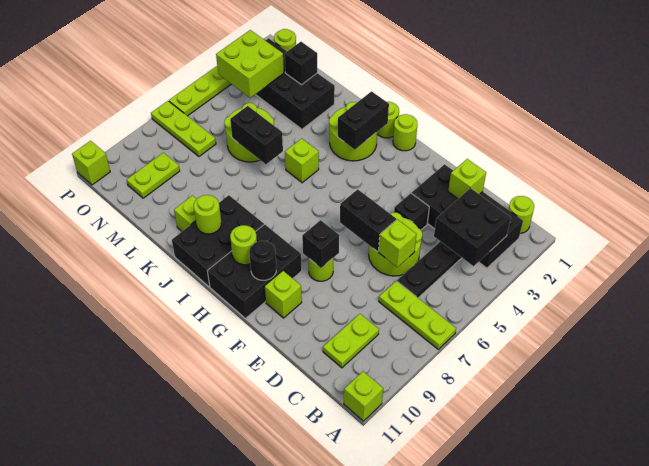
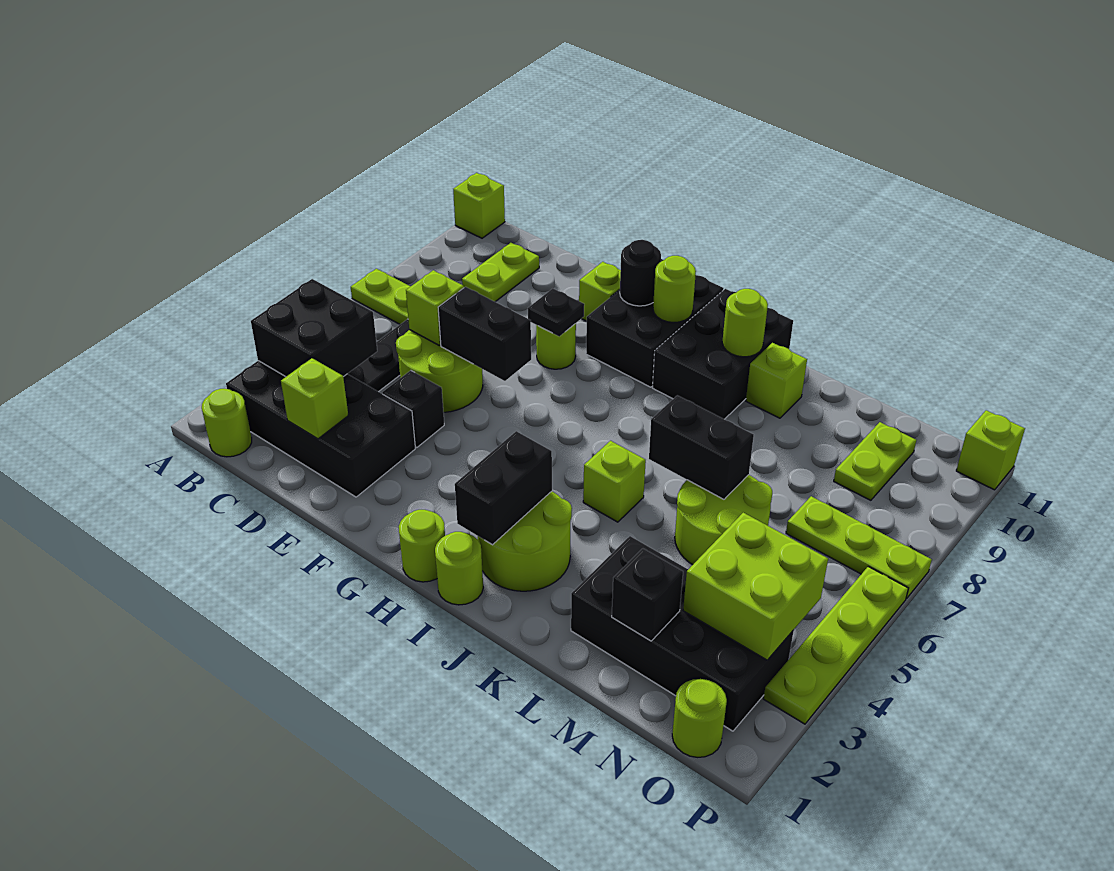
black 1x1 brick [302,220,339,268] -> black 1x1 plate [528,288,584,336]

